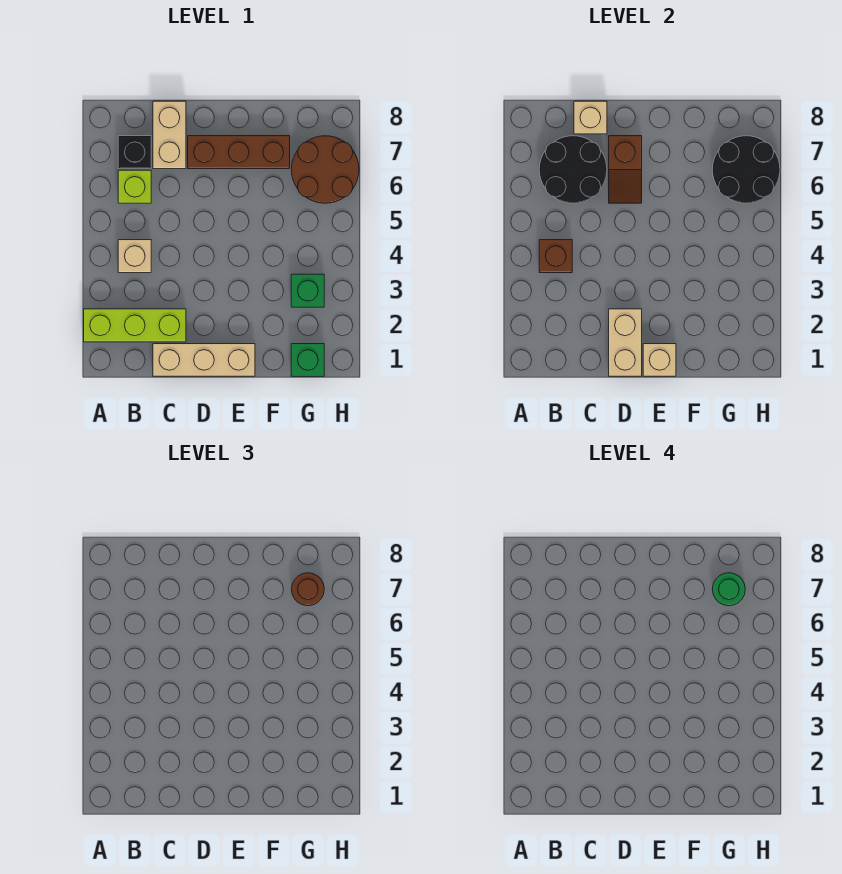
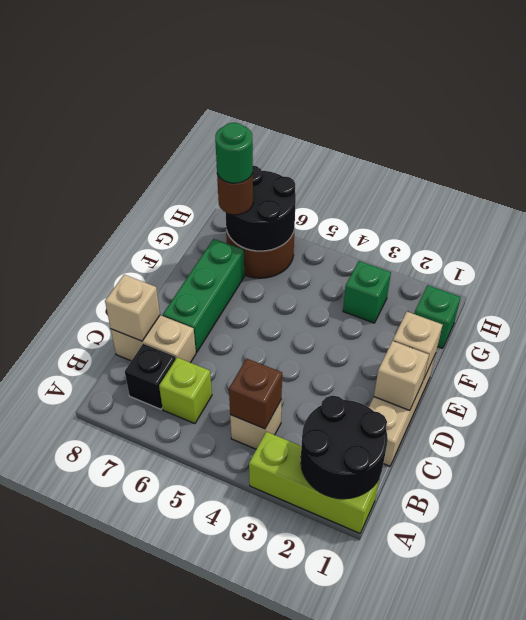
lime 1x3 brick [84,309,186,342] -> lime 1x3 brick turned to [249,432,379,533]
black 2x2 round brick [539,136,607,203] -> black 2x2 round brick moved to [301,396,388,499]
tan 1x2 brick [609,309,642,376] -> tan 1x1 brick [374,341,429,411]
brown 1x2 slope [609,136,642,203] -> none
brown 1x3 brick [188,136,290,169] -> green 1x3 brick [163,239,244,352]

